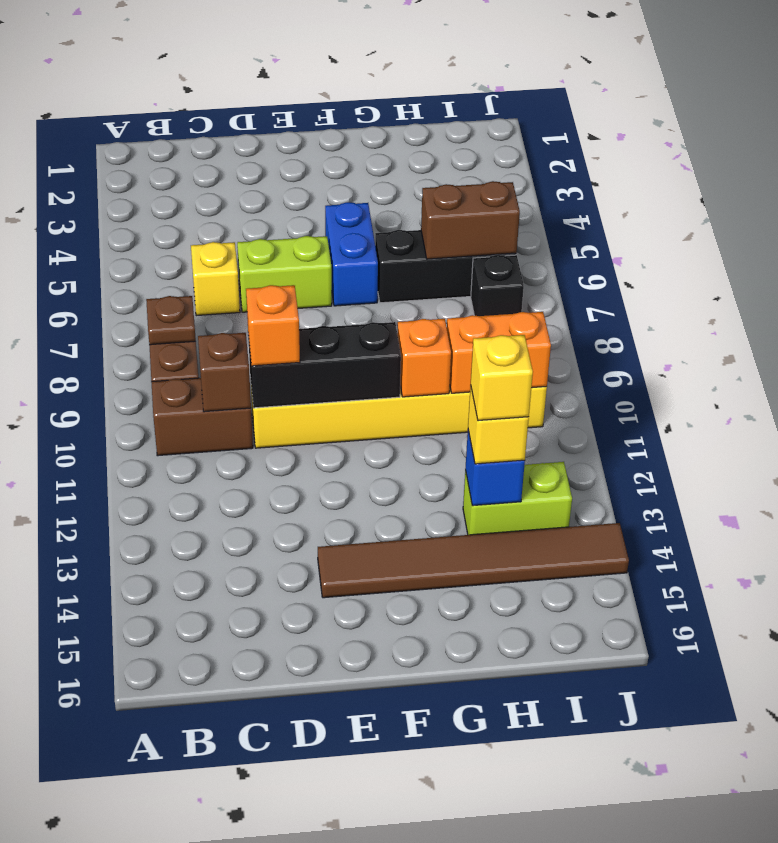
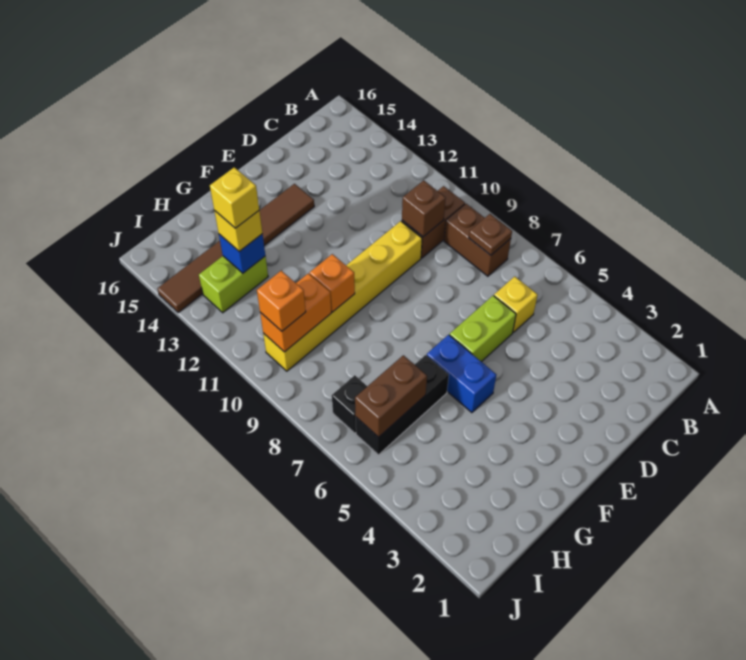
black 1x3 brick [248,322,401,408] -> none
orange 1x1 brick [246,285,300,366] -> orange 1x1 brick moved to [257,271,306,331]

